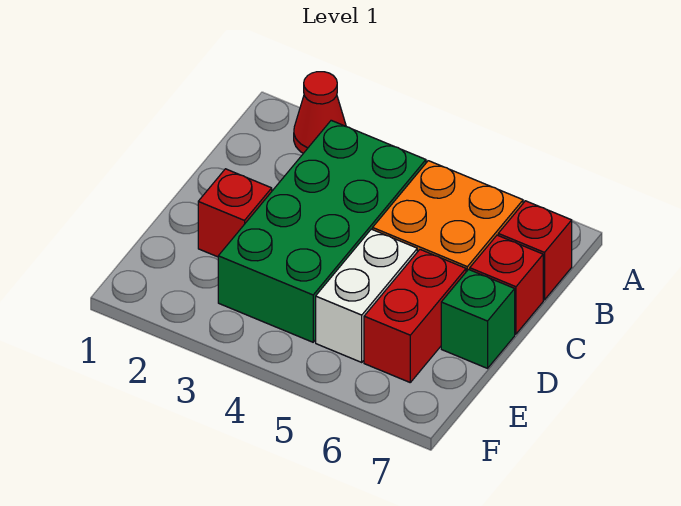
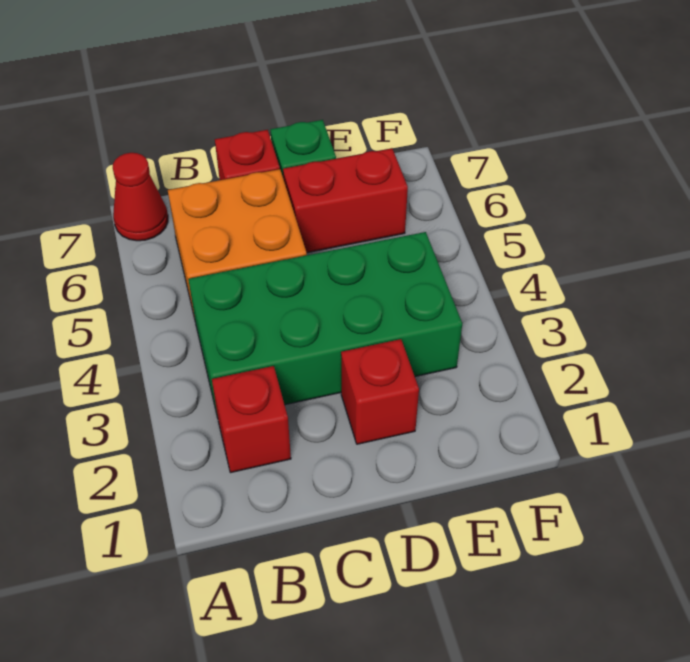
red 1x1 cone [294,72,346,153] -> red 1x1 cone moved to [113,153,168,241]
red 1x1 brick [498,201,572,300] -> red 1x1 brick moved to [212,366,291,473]
white 1x2 brick [316,229,417,362] -> none

